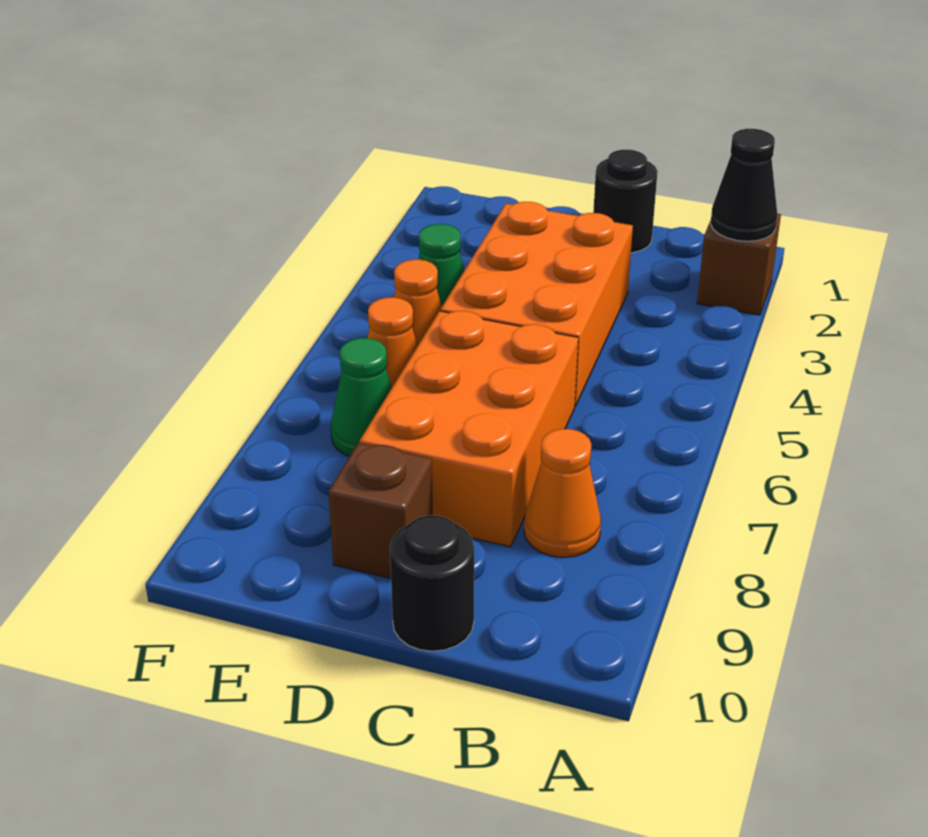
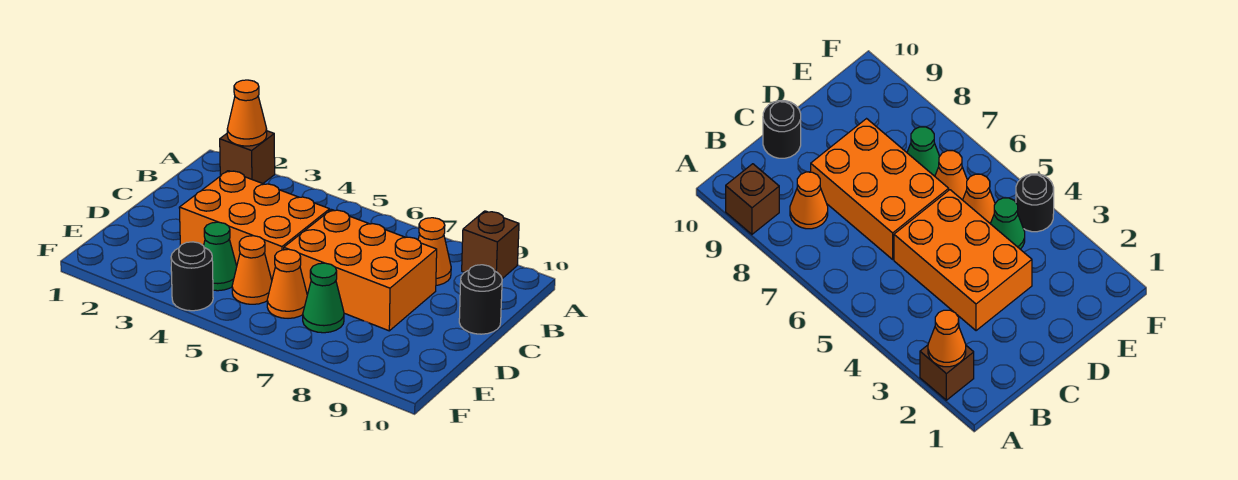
black 1x1 cone [711,129,777,241] -> orange 1x1 cone [227,80,267,146]
black 1x1 round brick [593,150,658,253] -> black 1x1 round brick moved to [171,242,213,311]
brown 1x1 brick [328,443,433,579] -> brown 1x1 brick moved to [462,211,519,279]

